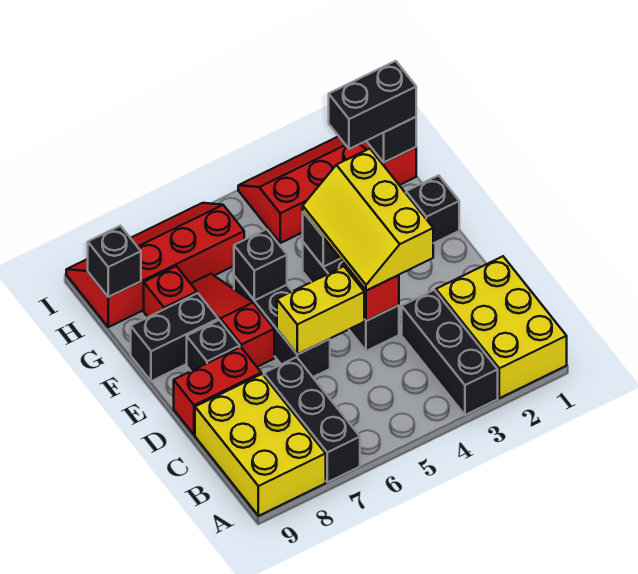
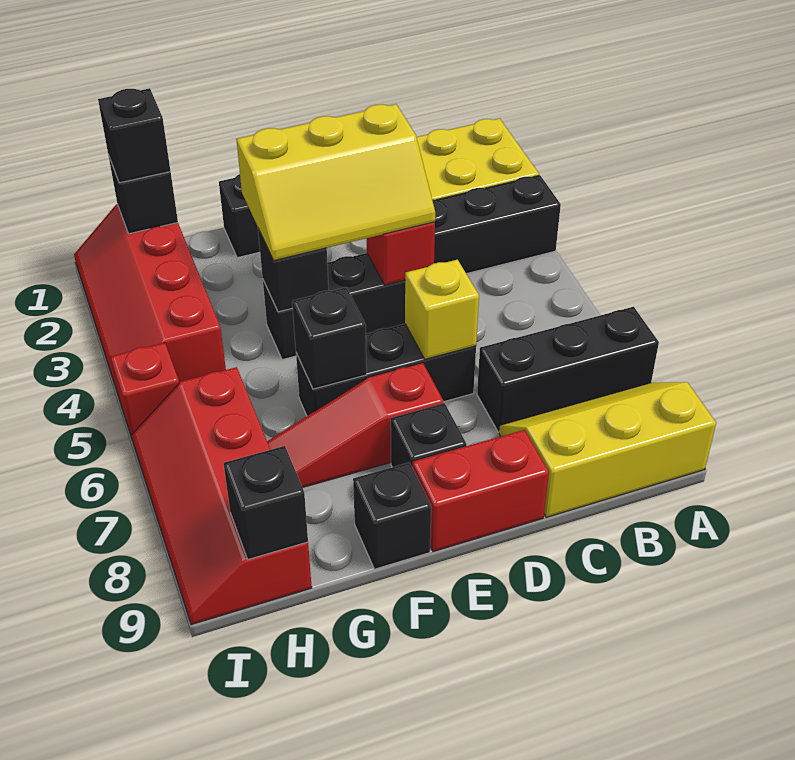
yellow 2x3 brick [195,374,326,516] -> yellow 2x3 slope [499,382,716,517]
yellow 1x2 brick [277,266,364,355] -> yellow 1x1 brick [405,260,479,359]
red 1x2 brick [174,347,261,435] -> red 1x2 brick turned to [412,430,549,552]
black 1x2 brick [131,293,218,381] -> black 1x1 brick [353,462,431,569]
red 1x1 brick [144,266,197,317] -> red 1x1 brick moved to [111,343,179,438]
black 1x2 brick [329,61,416,149] -> black 1x1 brick [98,88,171,183]

